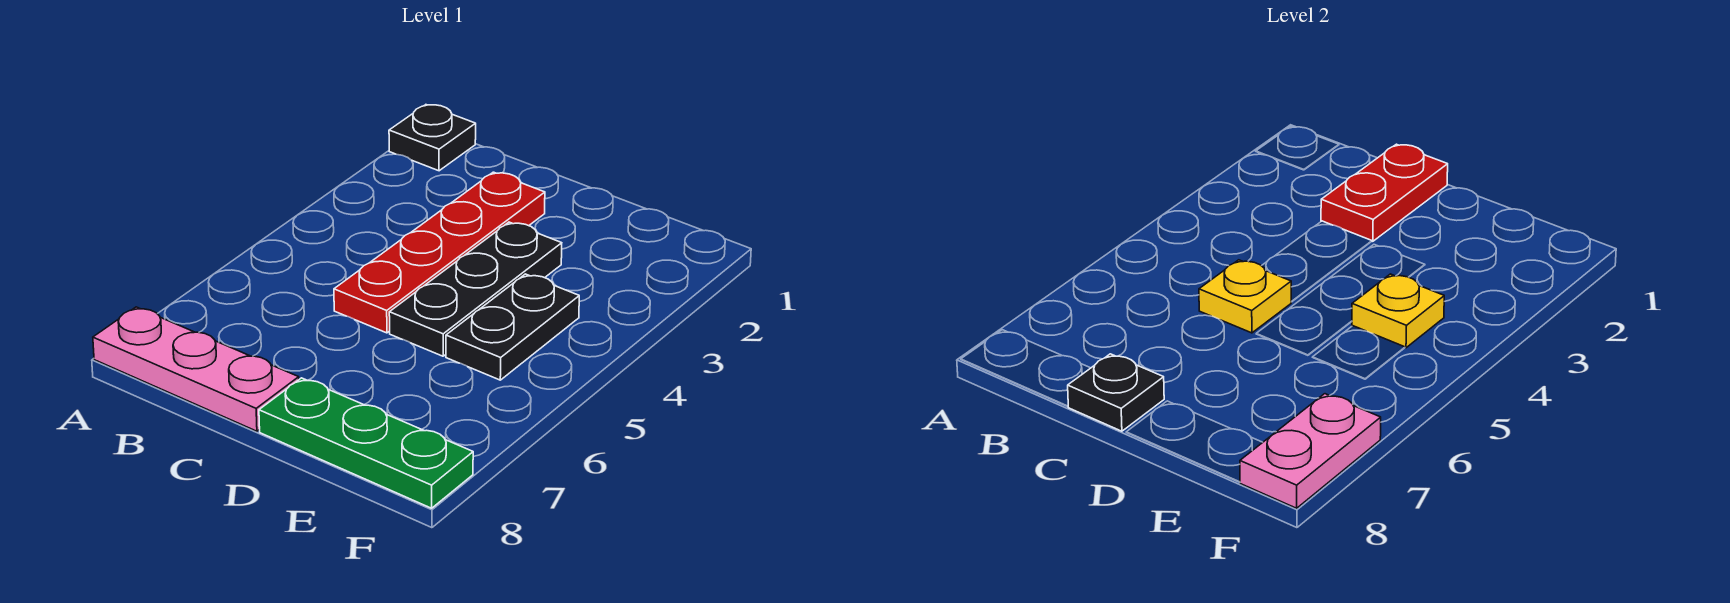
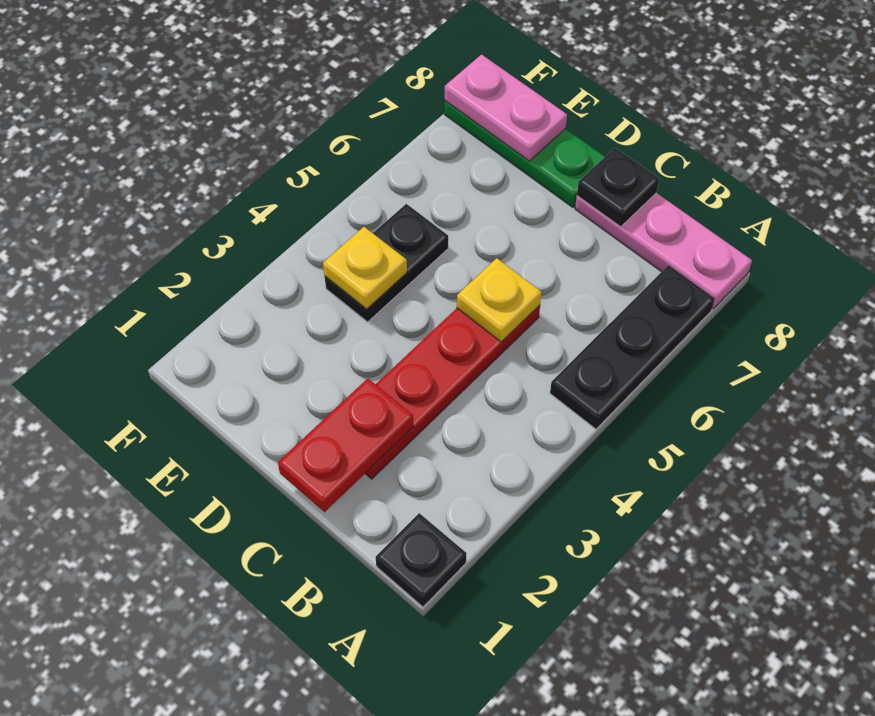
black 1x3 plate [389,222,562,356] -> black 1x3 plate moved to [550,265,715,429]
pink 1x2 plate [1240,394,1381,508] -> pink 1x2 plate turned to [445,55,567,161]

